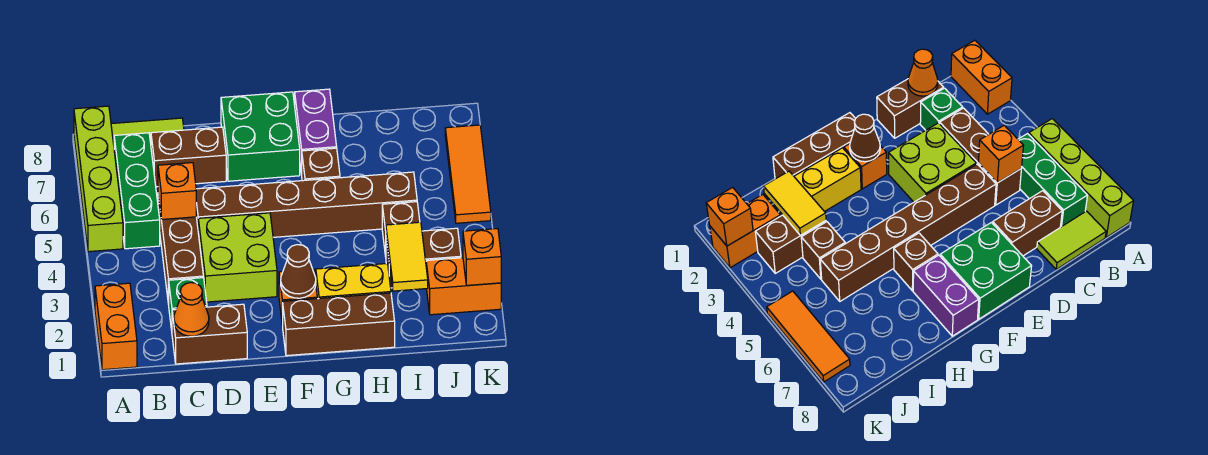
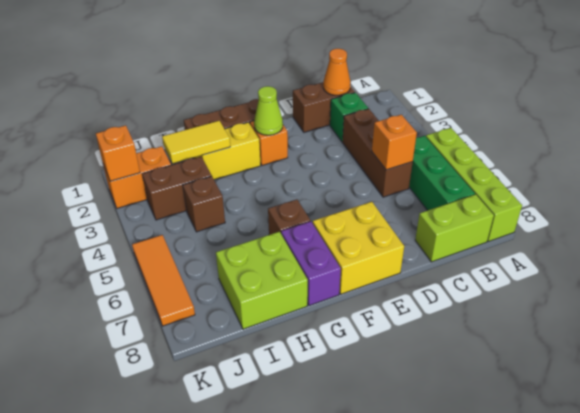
orange 1x2 brick [95,283,137,370] -> none
lime 1x2 tile [111,118,184,144] -> lime 1x2 brick [415,194,494,262]
brown 1x2 brick [151,127,226,187] -> none
lime 2x2 brick [198,213,277,302] -> lime 2x2 brick moved to [216,232,308,329]
brown 1x6 brick [196,172,417,237] -> none
green 2x2 brick [221,92,300,181] -> yellow 2x2 brick [313,202,404,294]
brown 1x1 cone [281,245,316,298] -> lime 1x1 cone [254,86,283,135]
yellow 1x2 tile [386,222,428,291] -> yellow 1x2 tile turned to [162,121,230,163]

